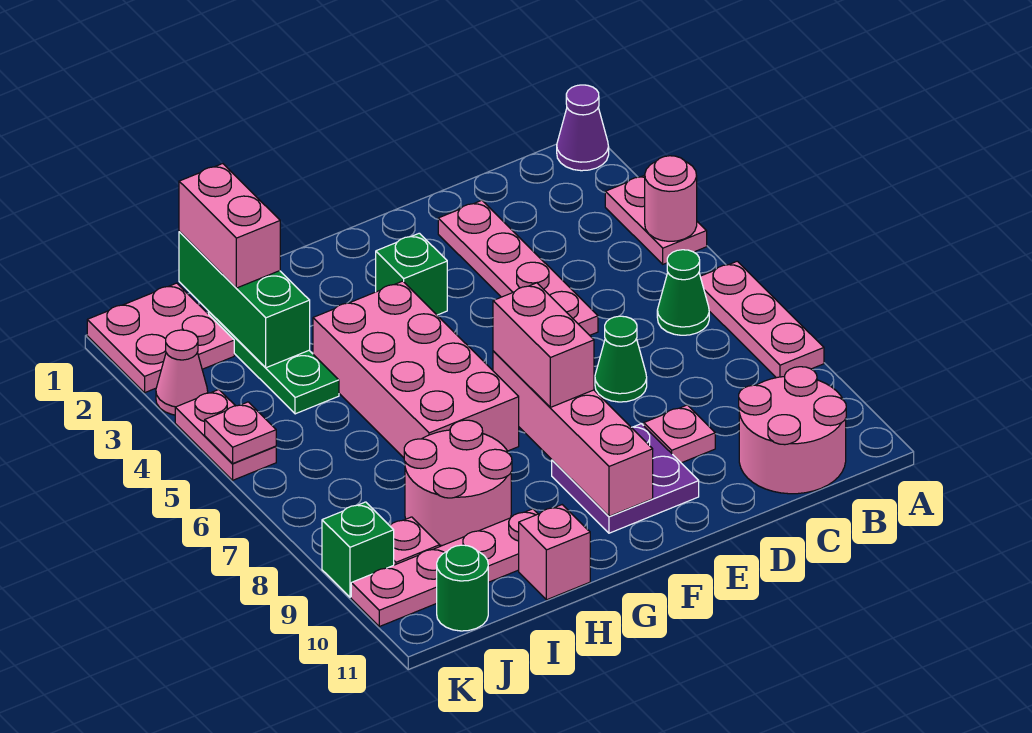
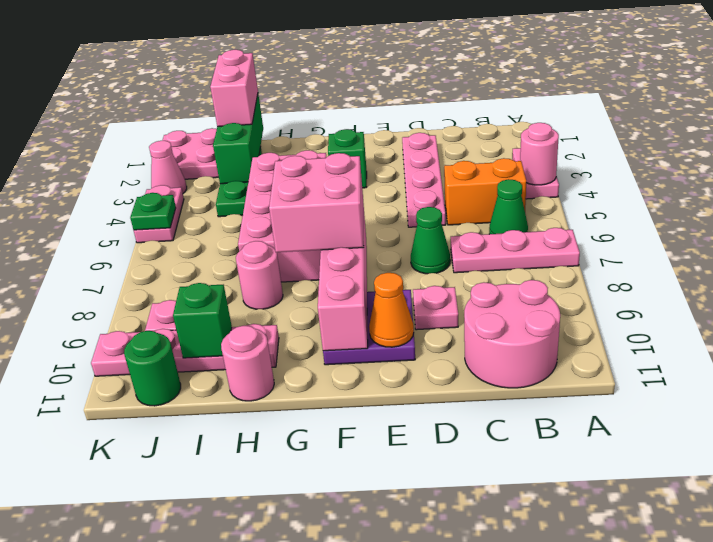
purple 1x1 cone [557,85,609,171] -> none
pink 1x3 plate [700,261,824,378] -> pink 1x3 plate turned to [451,228,580,273]
none -> orange 1x2 brick [444,158,526,225]
none -> orange 1x1 cone [369,273,414,347]
pink 1x2 brick [493,283,594,407] -> pink 2x2 brick [269,153,364,252]
pink 2x2 round brick [404,420,512,546] -> pink 1x1 round brick [236,241,283,309]
pink 1x1 brick [519,505,590,600] -> pink 1x1 round brick [221,325,274,401]
pink 1x1 plate [205,402,276,463] -> green 1x1 plate [130,193,176,230]
green 1x1 brick [322,502,394,597] -> green 1x1 brick moved to [173,283,232,358]

